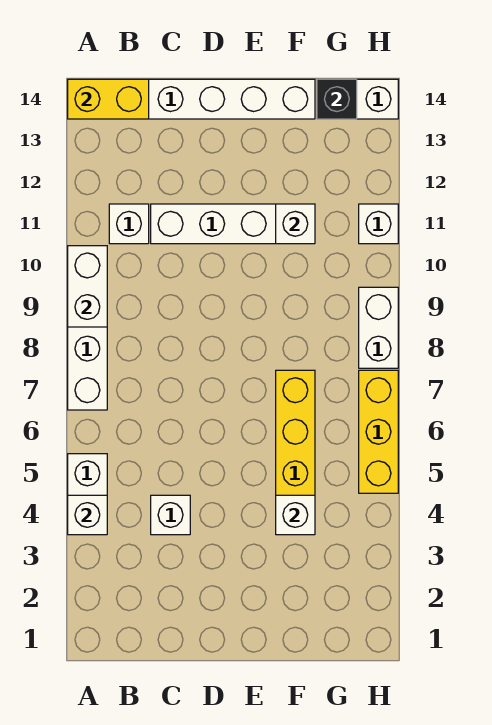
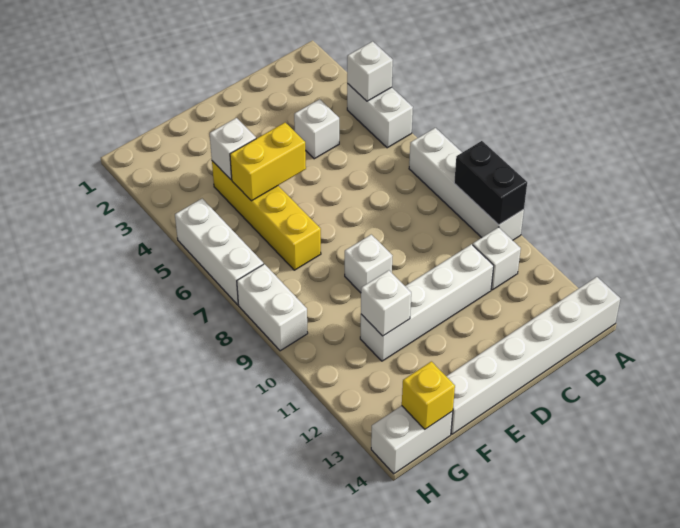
white 1x2 brick [68,246,107,327] -> black 1x2 brick [454,141,527,225]
yellow 1x2 brick [68,79,149,119] -> yellow 1x2 brick moved to [230,123,306,201]
black 1x1 brick [317,79,357,119] -> yellow 1x1 brick [402,361,455,429]
yellow 1x3 brick [359,370,398,493] -> white 1x3 brick [175,199,264,305]
white 1x1 brick [359,204,398,244] -> white 1x1 brick moved to [345,235,392,293]

